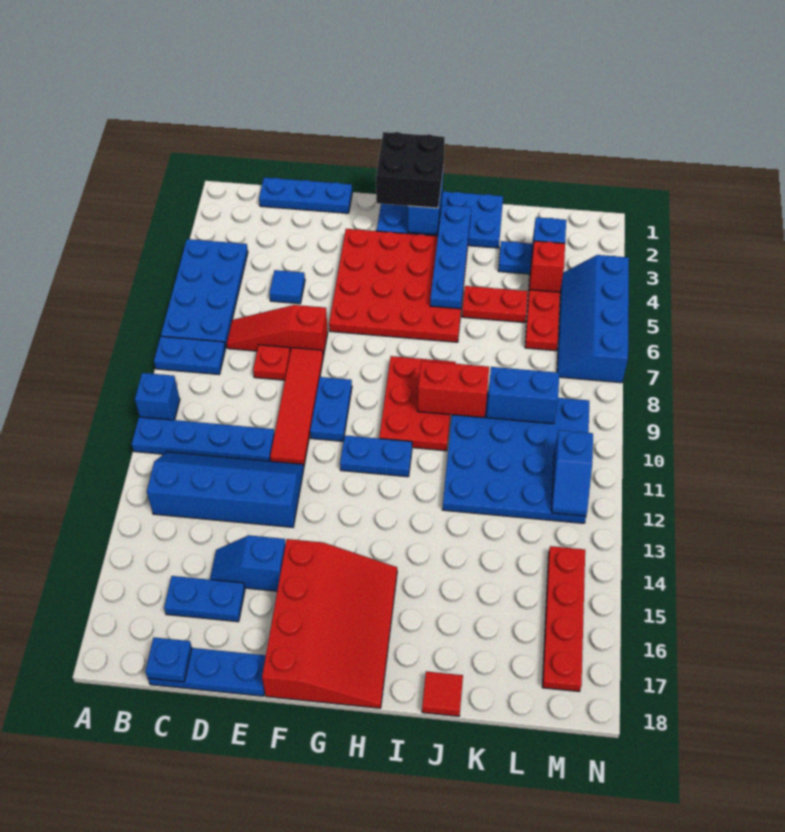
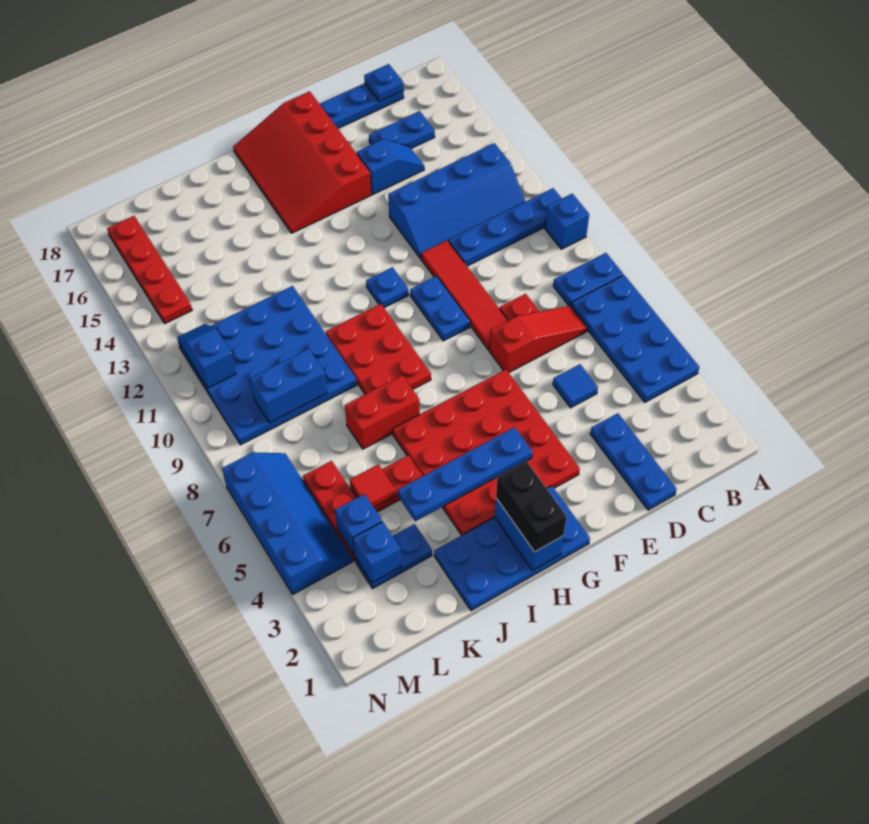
blue 1x3 plate [259,177,352,213] -> blue 1x3 plate turned to [590,413,677,510]
black 2x2 brick [376,132,445,208] -> black 1x2 brick [496,462,567,552]
blue 1x2 plate [340,435,412,477] -> blue 1x1 plate [366,267,408,308]
blue 1x4 plate [430,205,471,309] -> blue 1x4 plate turned to [398,427,533,521]
red 1x2 brick [418,361,489,418] -> red 1x2 brick moved to [345,375,420,449]
red 1x1 tile [422,671,463,716] -> red 1x1 tile moved to [350,464,396,507]
red 1x1 brick [529,241,565,292] -> blue 1x1 brick [335,494,382,555]

